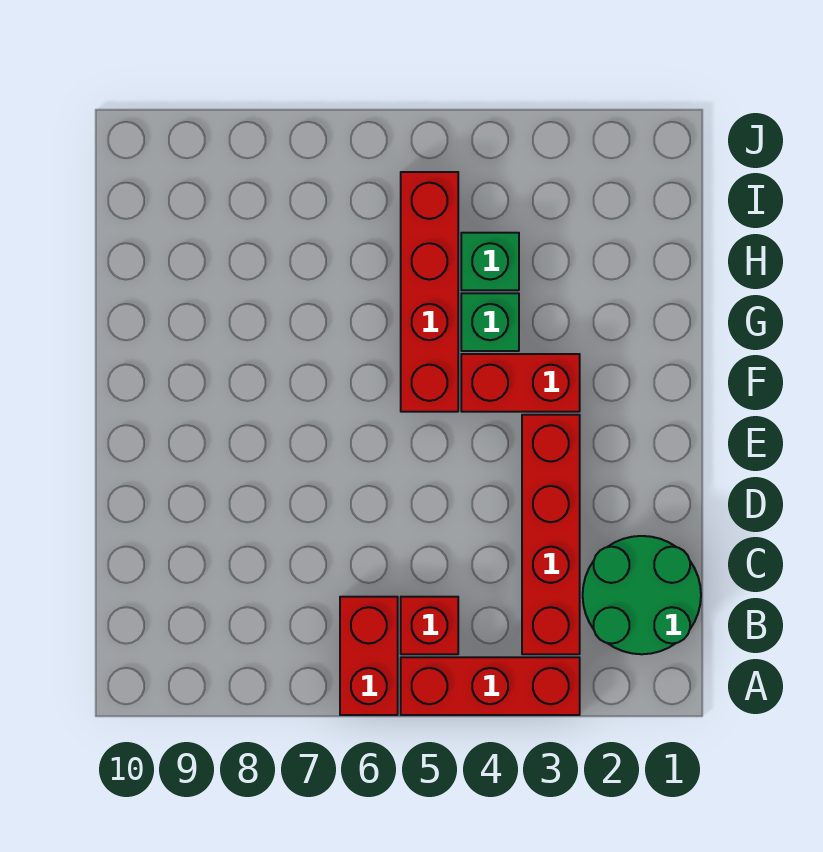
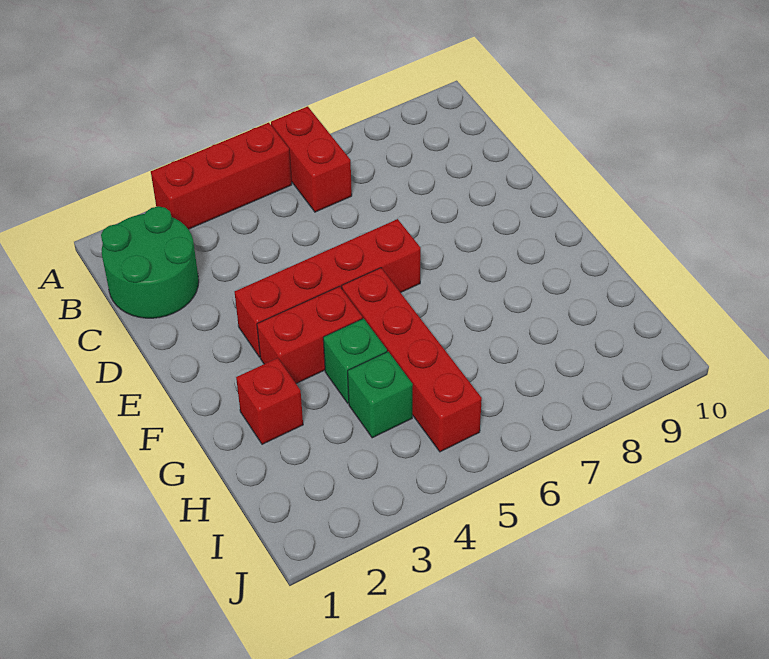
red 1x4 brick [522,415,580,654] -> red 1x4 brick turned to [234,219,421,357]
red 1x1 brick [401,597,458,654] -> red 1x1 brick moved to [236,358,303,444]

